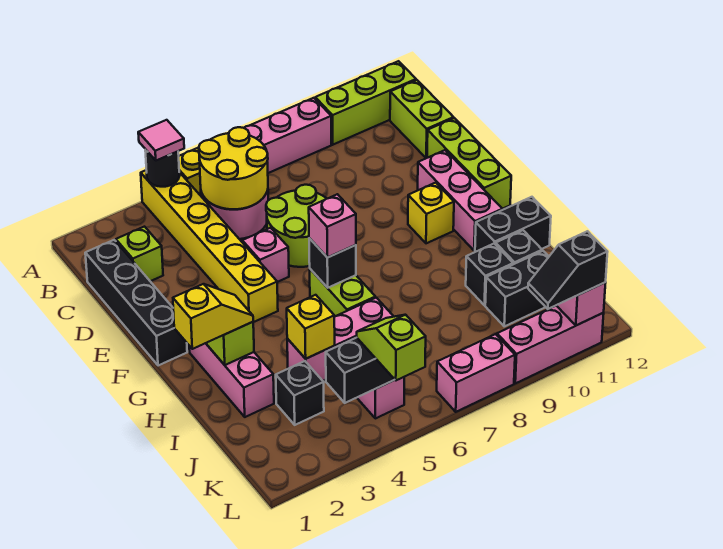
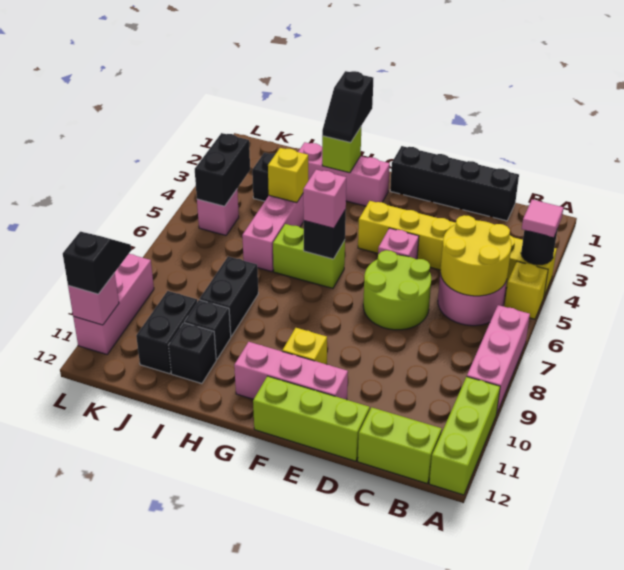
lime 1x1 brick [116,227,163,281] -> none
yellow 1x2 slope [173,284,253,349] -> black 1x2 slope [322,71,373,143]
black 1x2 brick [475,197,551,252] -> black 1x2 brick moved to [200,257,258,336]
lime 1x2 slope [357,315,426,380] -> none
pink 1x2 brick [437,334,515,412] -> none

